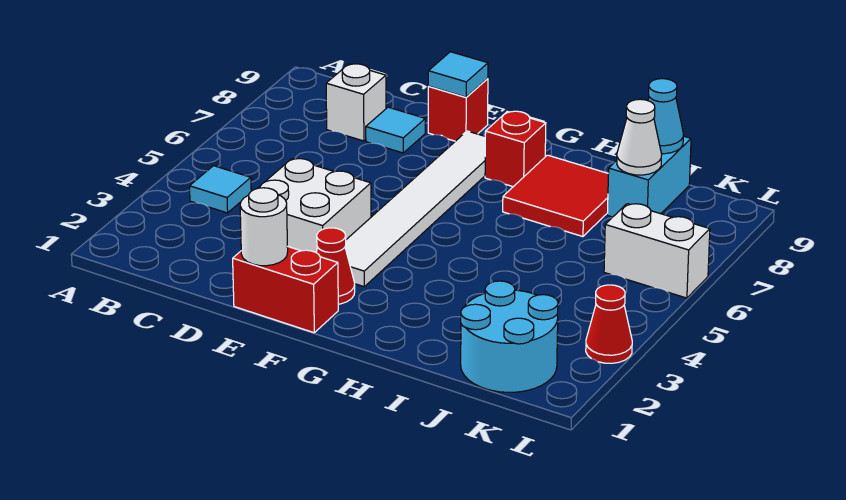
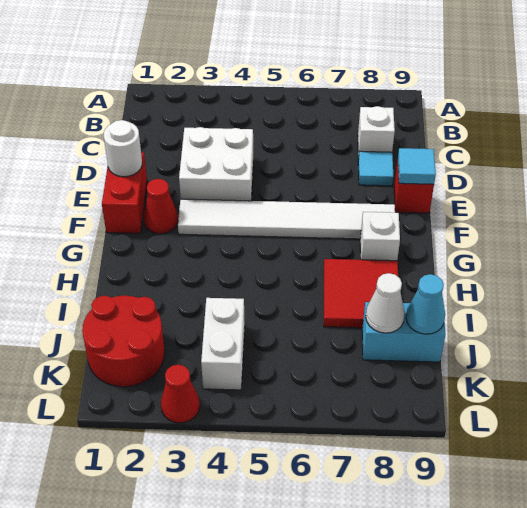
cyan 1x1 tile [190,166,251,213] -> none
red 1x1 brick [485,111,546,187] -> white 1x1 brick [360,212,400,261]
cyan 2x2 round brick [461,281,558,392] -> red 2x2 round brick [82,296,165,387]
white 1x2 brick [604,204,710,298] -> white 1x2 brick moved to [201,298,245,390]

